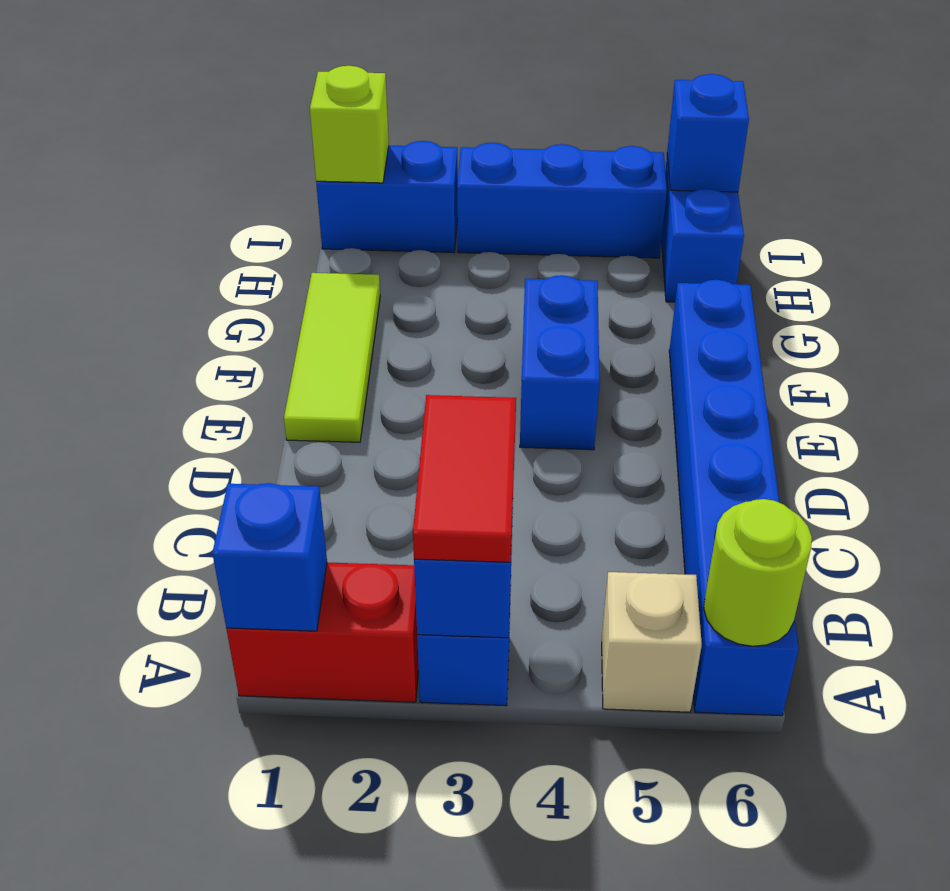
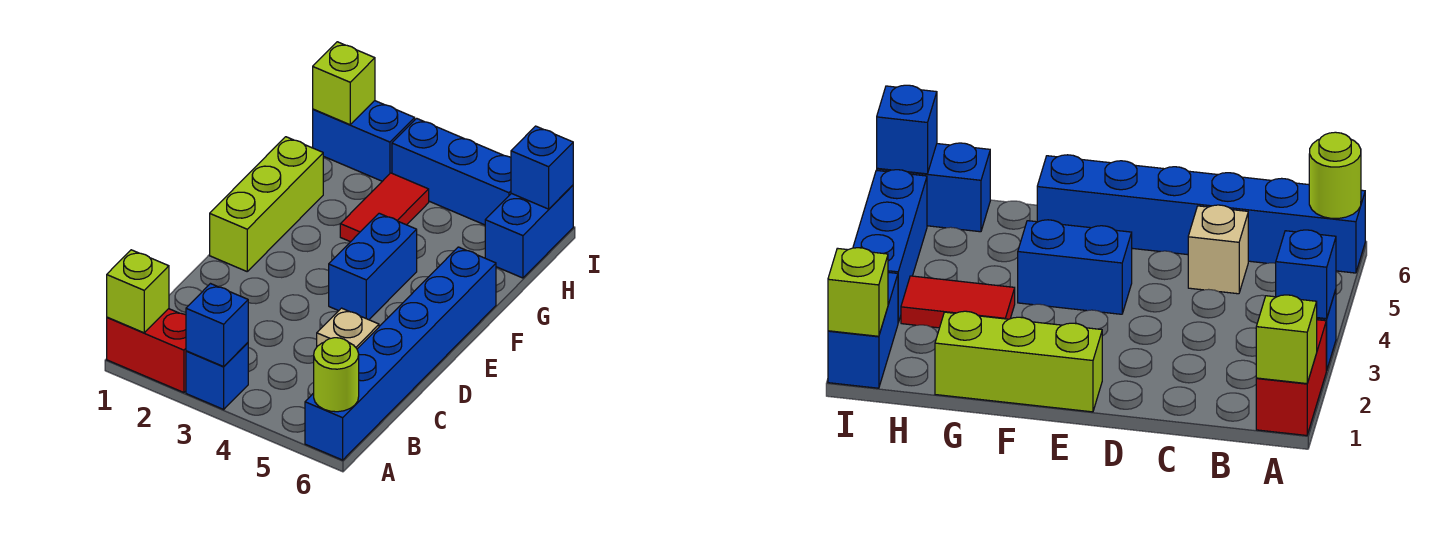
blue 1x1 brick [212,483,327,631] -> lime 1x1 brick [107,250,169,333]
red 1x2 tile [413,395,516,562] -> red 1x2 tile moved to [340,173,429,242]
tan 1x1 brick [602,572,702,712] -> tan 1x1 brick moved to [317,308,379,349]
lime 1x3 tile [284,273,380,442] -> lime 1x3 brick [210,137,323,271]

